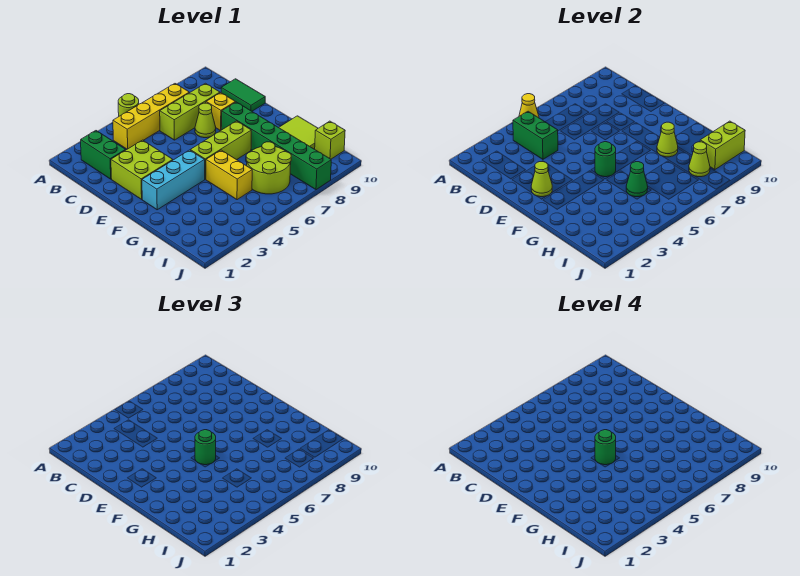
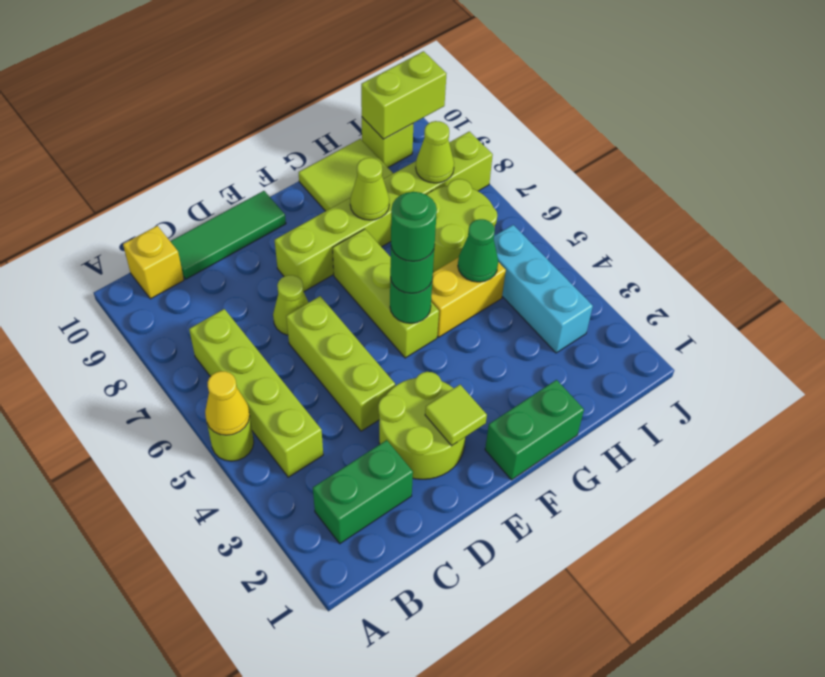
yellow 1x4 brick [113,84,189,149] -> lime 1x4 brick [189,309,323,477]
green 1x2 brick [513,111,558,159] -> green 1x2 brick moved to [485,380,584,480]
lime 1x3 brick [160,83,220,140] -> lime 1x3 brick moved to [286,296,395,431]
green 1x2 tile [221,79,265,111] -> green 1x3 tile [170,191,286,279]
lime 2x2 brick [111,140,173,199] -> lime 2x2 round brick [378,372,466,479]
yellow 1x1 brick [206,93,235,131] -> yellow 1x1 brick moved to [123,226,184,299]
lime 1x1 cone [531,162,552,197] -> lime 1x1 tile [425,385,487,446]
green 1x6 brick [221,102,331,190] -> lime 1x6 brick [275,131,493,292]
cyan 1x3 brick [142,150,205,210] -> cyan 1x3 brick moved to [494,225,593,353]
lime 1x2 brick [700,121,745,170] -> lime 1x2 brick turned to [361,51,446,139]

